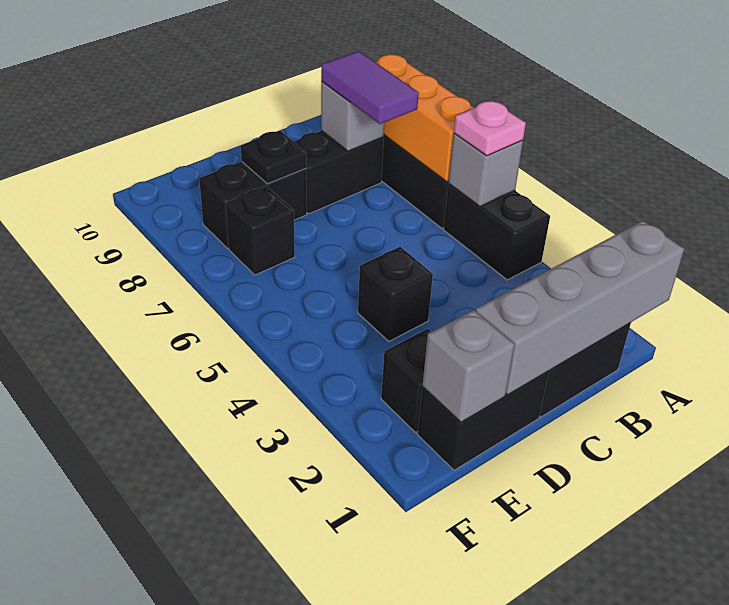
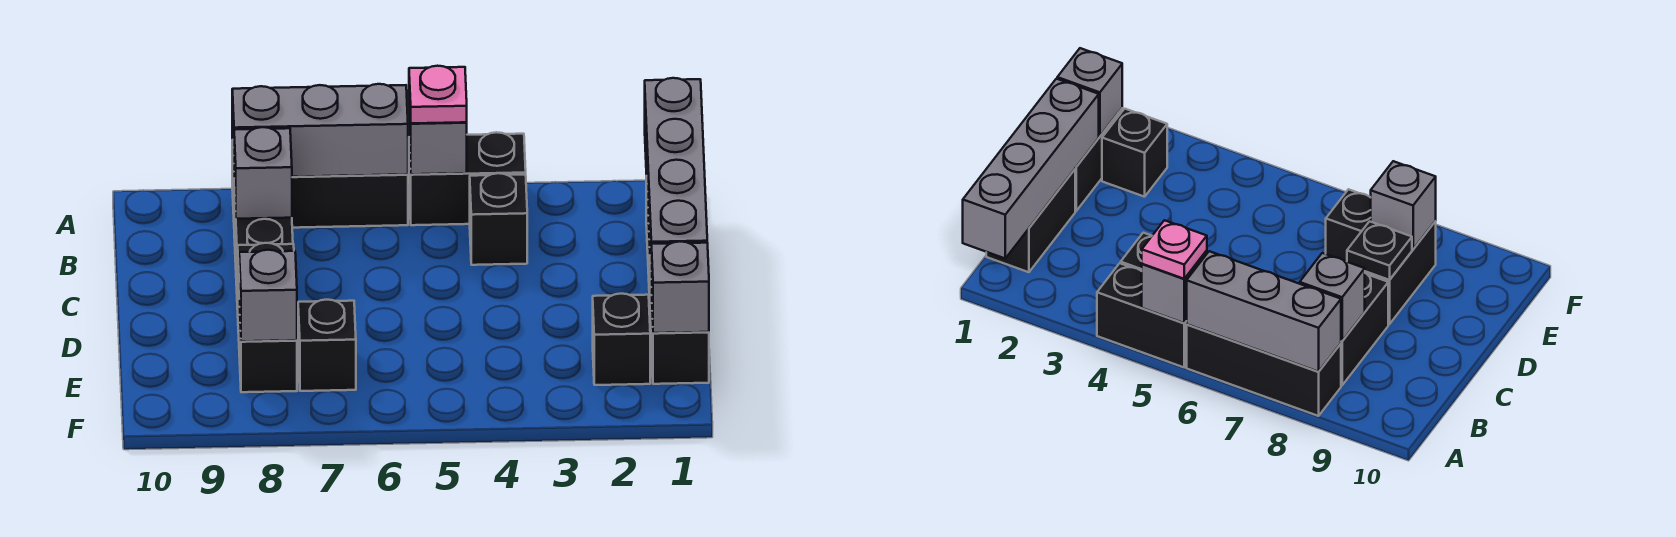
orange 1x3 brick [375,54,474,182] -> grey 1x3 brick [232,84,408,177]
purple 1x2 tile [321,51,419,124] -> none
black 1x1 brick [358,247,433,341] -> black 1x1 brick moved to [470,173,527,265]
none -> grey 1x1 brick [239,250,297,341]

